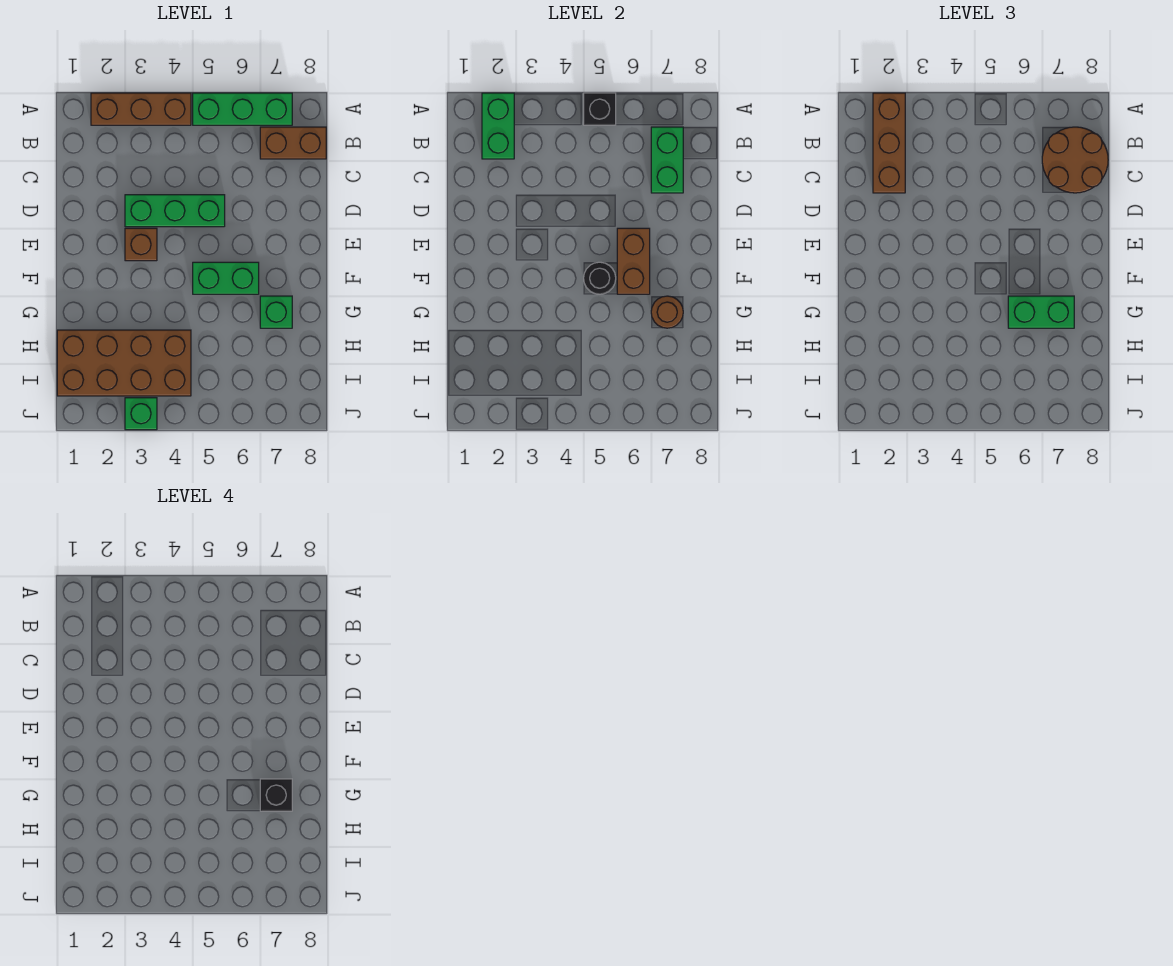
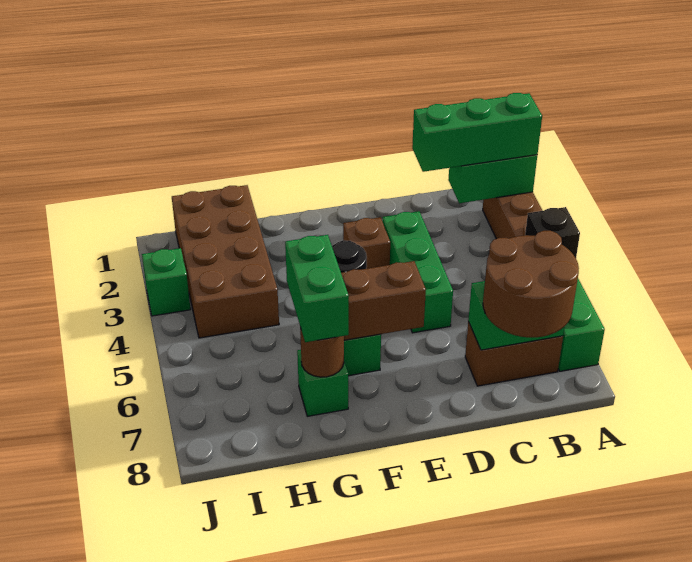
brown 1x3 brick [873,93,905,193] -> green 1x3 brick [412,93,542,172]
brown 1x2 brick [260,127,326,159] -> brown 1x2 brick turned to [465,322,563,386]
black 1x1 brick [260,779,292,811] -> none

